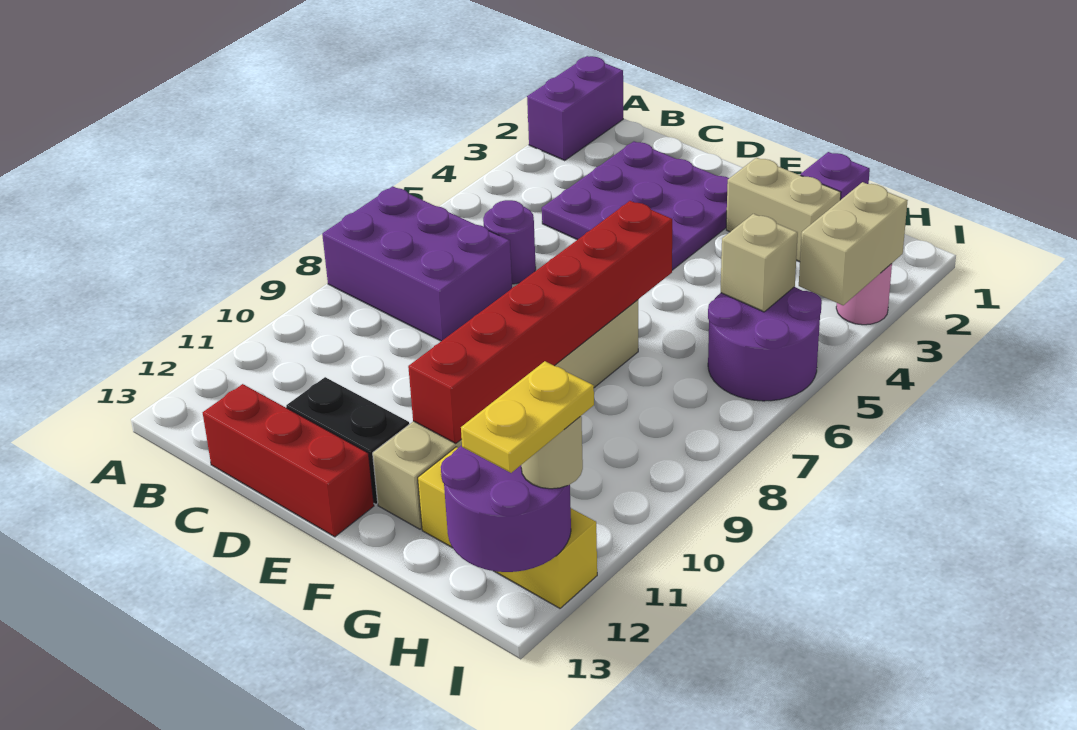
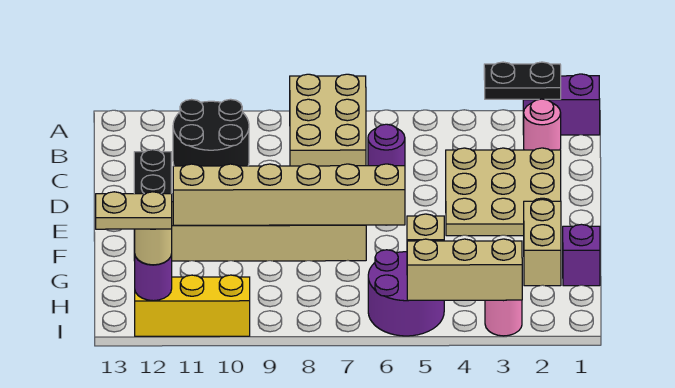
none -> black 1x2 plate [484,62,561,100]
purple 2x3 brick [322,186,512,341] -> tan 2x3 brick [290,74,366,166]
none -> pink 1x1 round brick [524,99,561,150]
none -> black 2x2 round brick [173,99,249,166]
purple 3x3 plate [542,141,729,270] -> tan 3x3 plate [446,148,561,236]
red 1x3 brick [203,384,374,537] -> none
red 1x6 brick [408,201,672,443] -> tan 1x6 brick [173,164,405,225]
yellow 1x3 brick [418,447,597,608] -> yellow 1x3 brick turned to [135,275,250,336]
purple 2x2 round brick [441,446,571,572] -> purple 1x1 round brick [135,254,172,301]
tan 1x2 brick [799,182,908,305] -> tan 1x3 brick [407,239,522,300]
yellow 1x2 plate [461,361,594,473] -> tan 1x2 plate [96,192,172,229]

